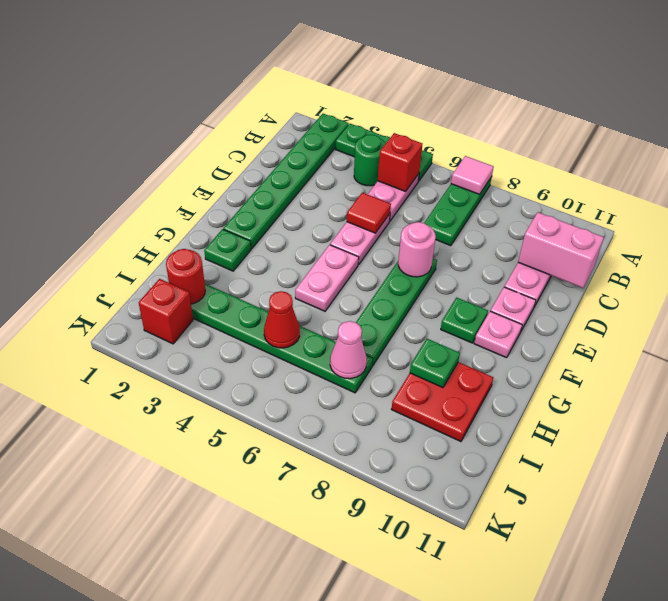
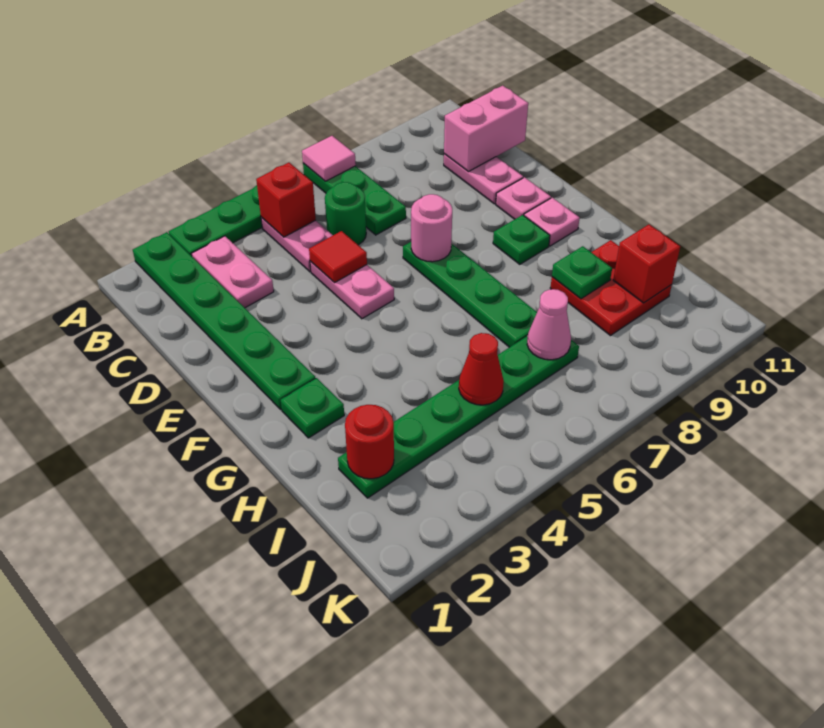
green 1x1 round brick [354,135,385,186] -> green 1x1 round brick moved to [325,182,366,245]
pink 1x2 plate [295,245,359,311] -> pink 1x2 plate moved to [191,236,274,308]
red 1x1 brick [139,279,193,344] -> red 1x1 brick moved to [613,225,680,303]

